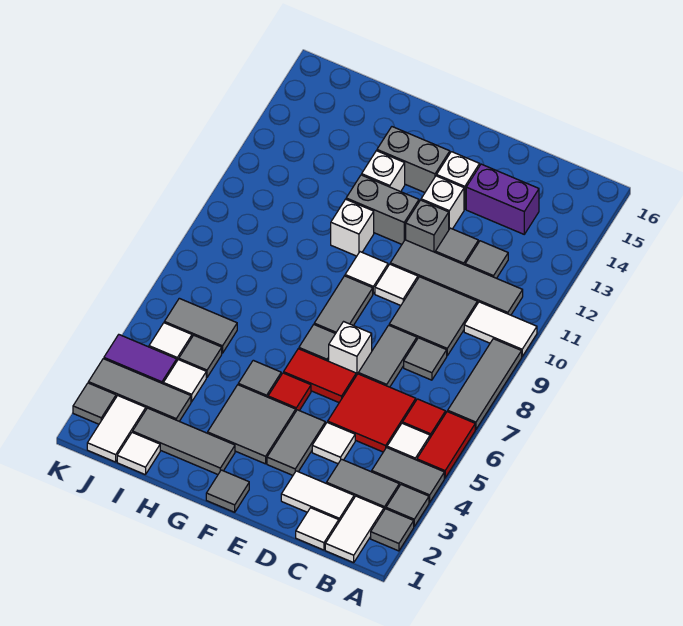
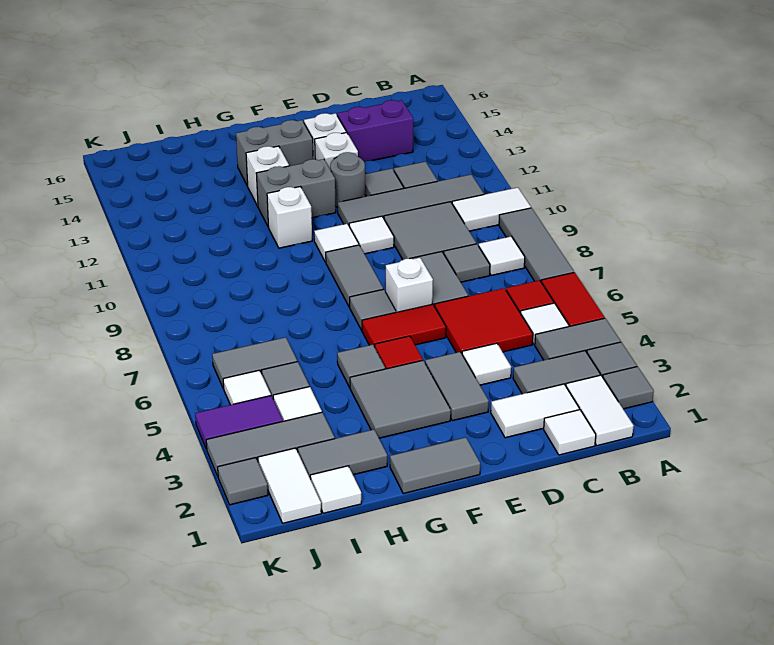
none -> white 1x1 tile [479,236,525,276]
grey 1x1 brick [406,200,449,252] -> grey 1x1 round brick [330,152,365,208]
grey 1x1 tile [206,470,249,512] -> grey 1x2 tile [390,437,480,494]
grey 1x3 tile [133,408,235,474] -> grey 1x2 tile [298,429,387,479]

